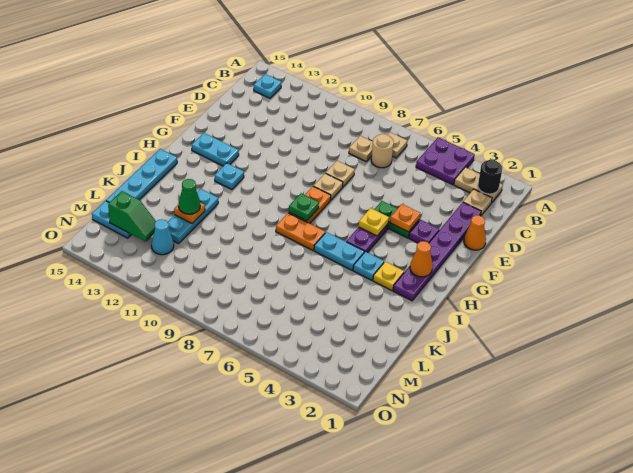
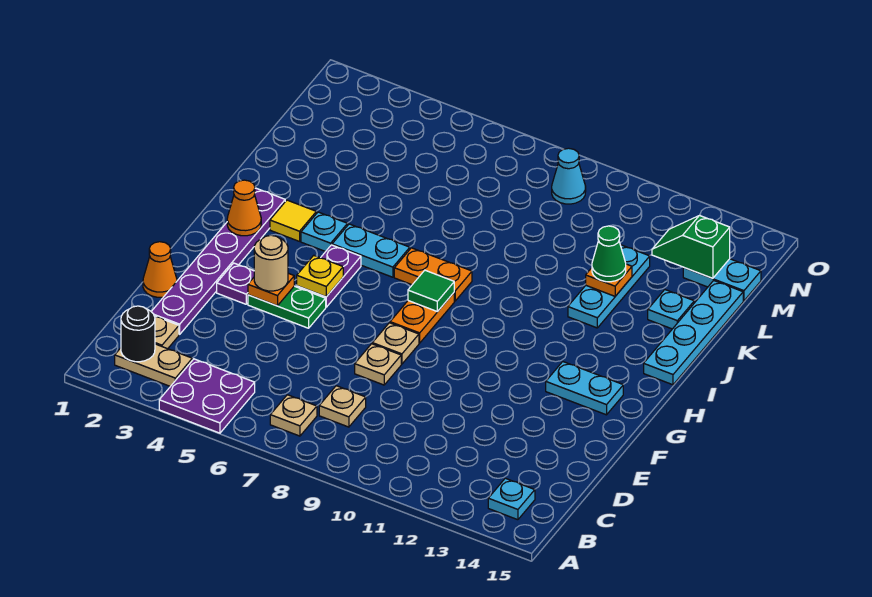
tan 1x1 round brick [371,134,394,168] -> tan 1x1 round brick moved to [254,235,288,291]
green 1x1 plate [289,193,319,221] -> green 1x1 tile [408,270,454,312]
cyan 1x1 plate [215,163,244,190] -> cyan 1x1 plate moved to [648,290,694,329]
yellow 1x1 plate [373,262,404,291] -> yellow 1x1 tile [270,200,316,241]
cyan 1x1 cone [151,219,174,255] -> cyan 1x1 cone moved to [552,148,586,204]

